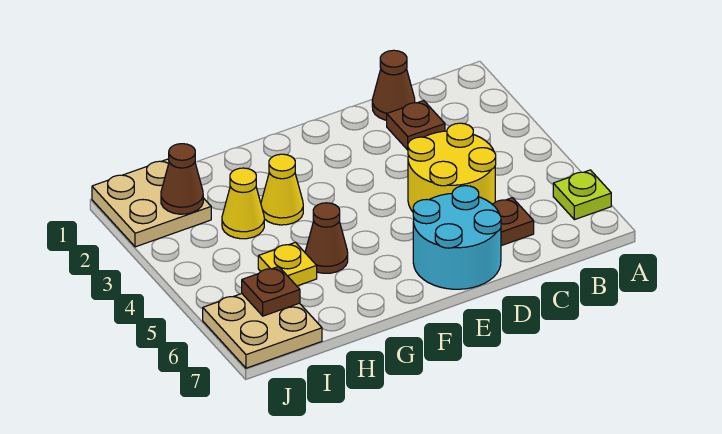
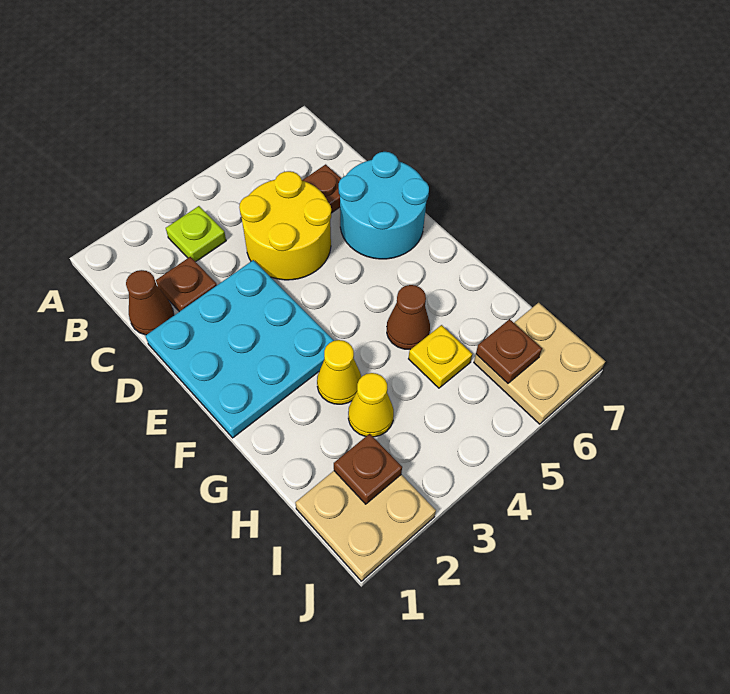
lime 1x1 plate [553,170,611,220] -> lime 1x1 plate moved to [166,206,226,262]
none -> cyan 3x3 plate [146,260,334,438]
brown 1x1 cone [161,144,203,214] -> brown 1x1 plate [334,434,402,504]

